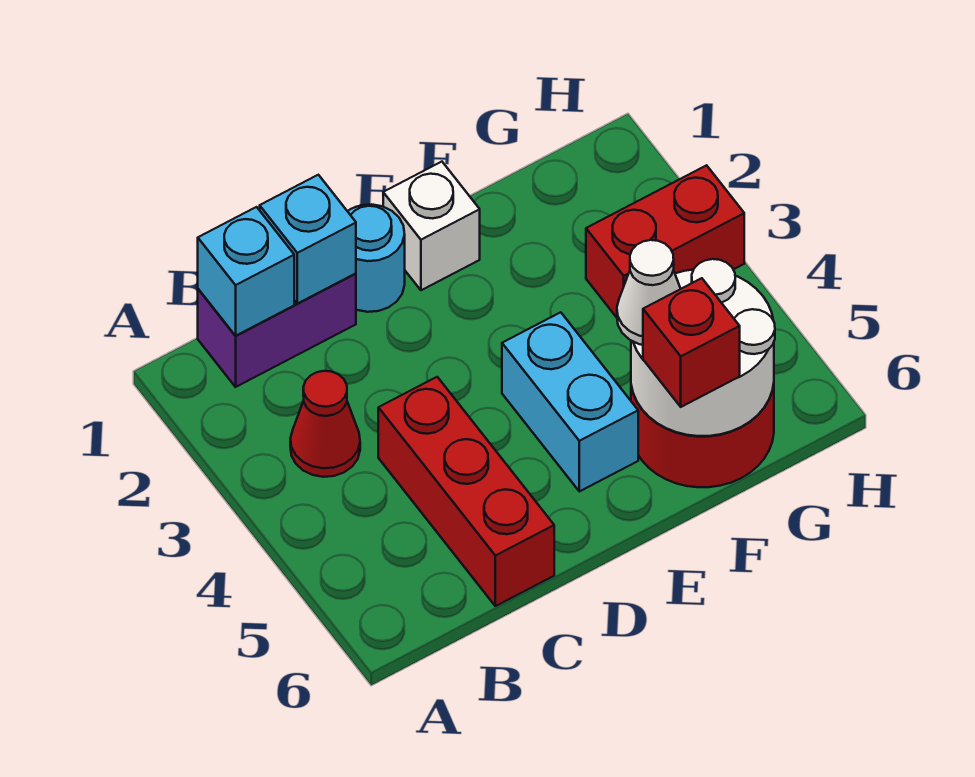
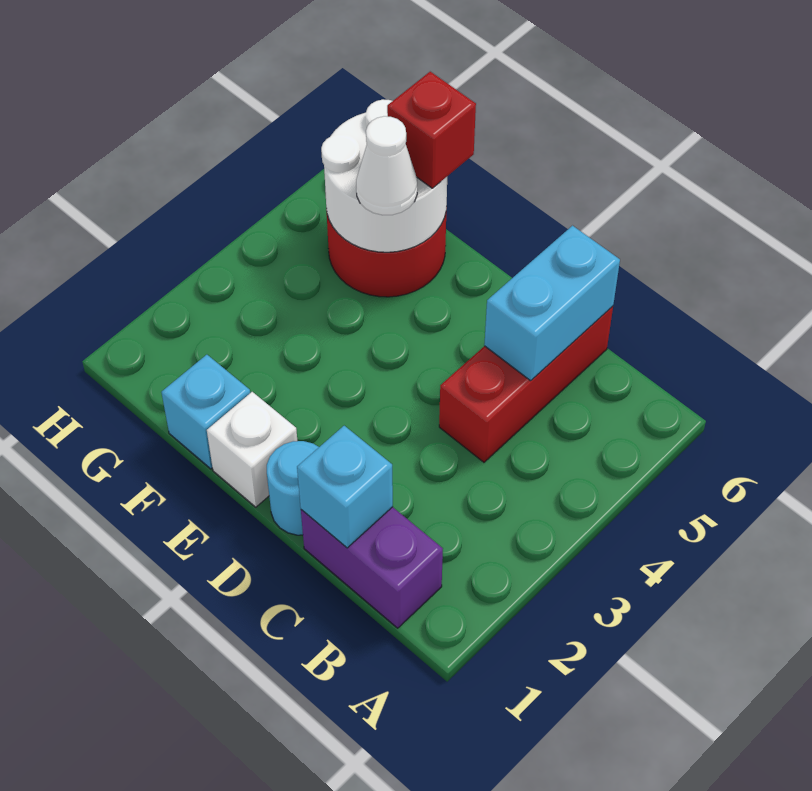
cyan 1x1 brick [198,207,294,336] -> cyan 1x1 brick moved to [161,355,250,469]
red 1x1 cone [290,371,360,477] -> none
cyan 1x2 brick [502,312,638,491] -> cyan 1x2 brick moved to [484,226,620,381]
red 1x2 brick [586,165,744,317] -> none

